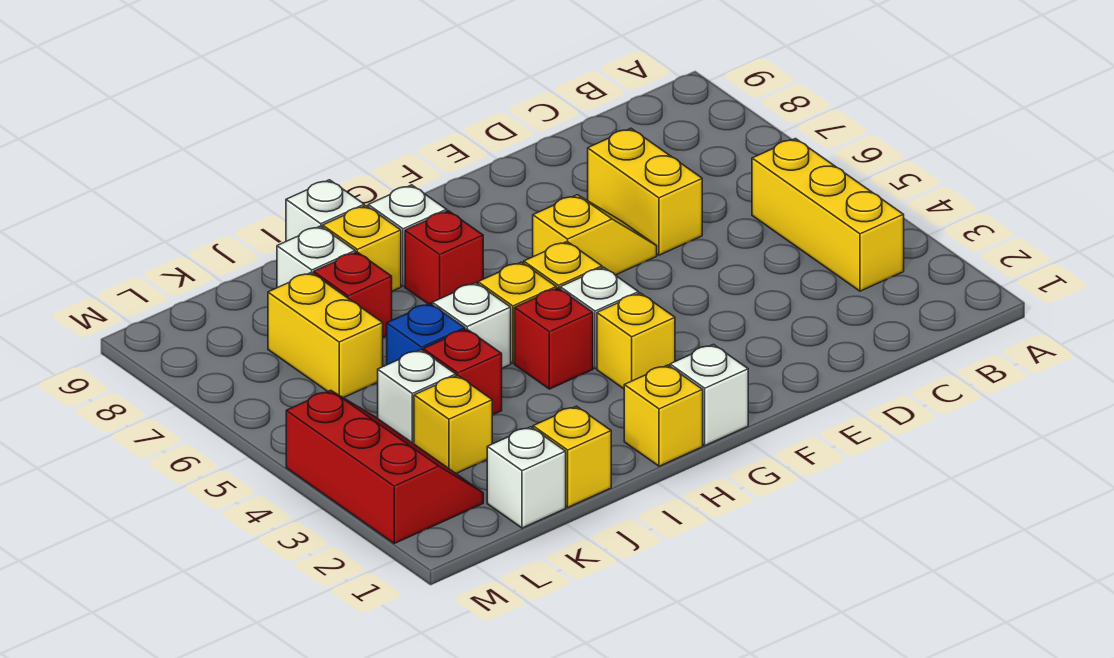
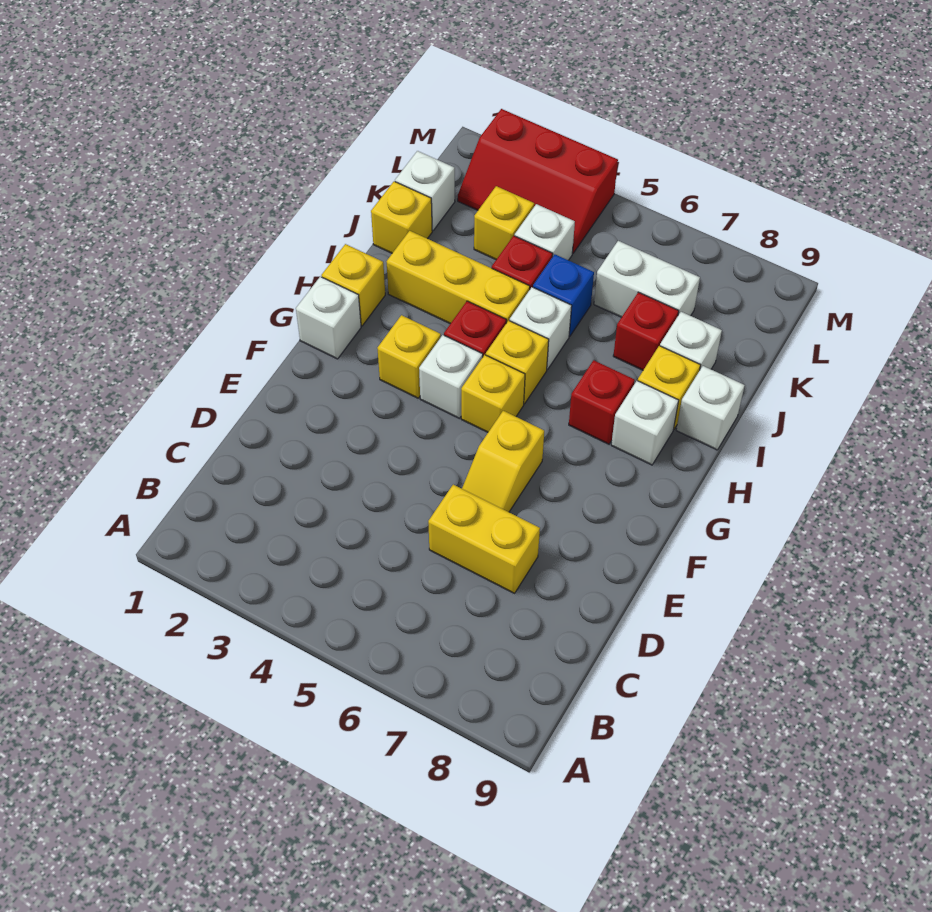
yellow 1x3 brick [752,139,904,291] -> yellow 1x3 brick moved to [386,231,530,324]
yellow 1x2 brick [268,272,383,398] -> white 1x2 brick [594,241,700,317]

